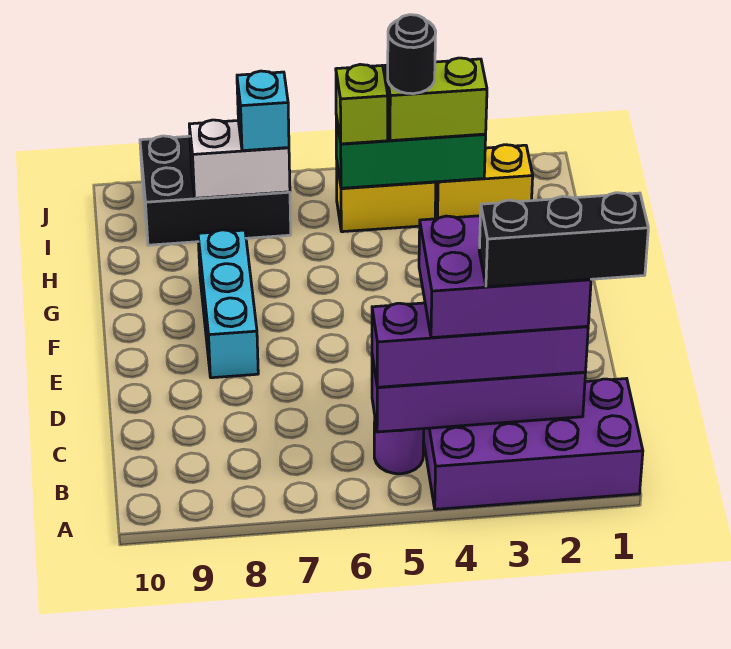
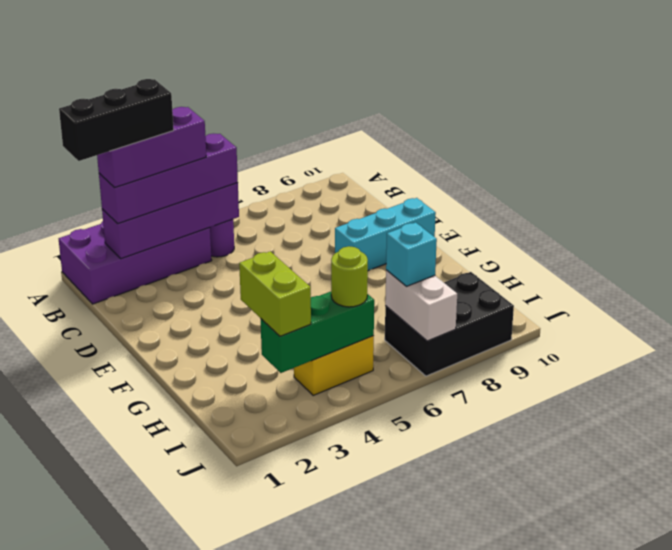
purple 2x3 brick [419,216,591,338] -> purple 1x3 brick [97,107,206,188]
cyan 1x3 brick [198,230,258,378] -> cyan 1x3 brick turned to [335,198,436,271]
yellow 1x2 brick [435,145,533,219] -> none
lime 1x2 brick [385,58,487,141] -> lime 1x2 brick turned to [239,251,311,336]
black 1x1 round brick [388,15,436,94] -> none
lime 1x1 brick [336,64,388,144] -> lime 1x1 round brick [331,246,368,307]
white 1x2 brick [189,120,290,198] -> white 1x2 brick turned to [385,270,457,341]

